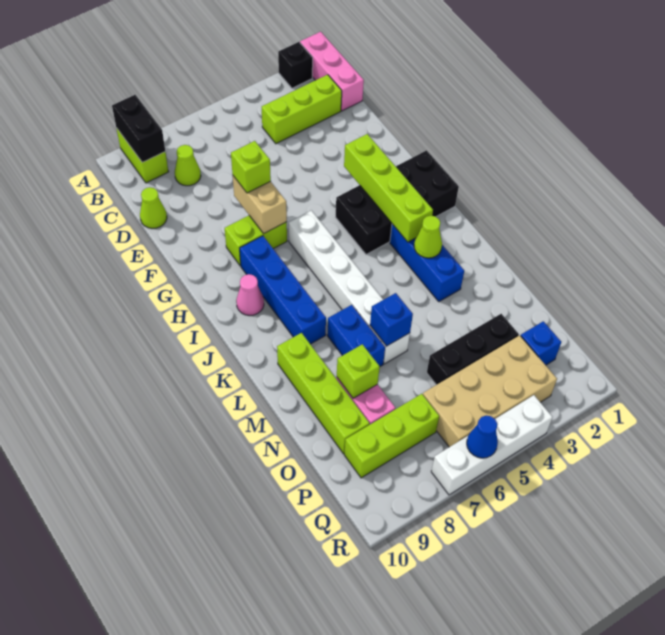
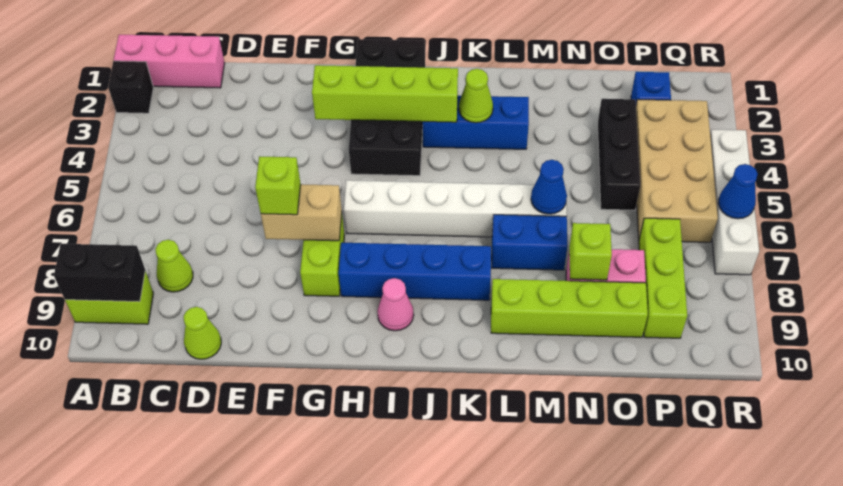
lime 1x3 brick [262,75,342,144] -> none
blue 1x1 brick [370,293,413,346] -> blue 1x1 cone [531,160,567,214]

